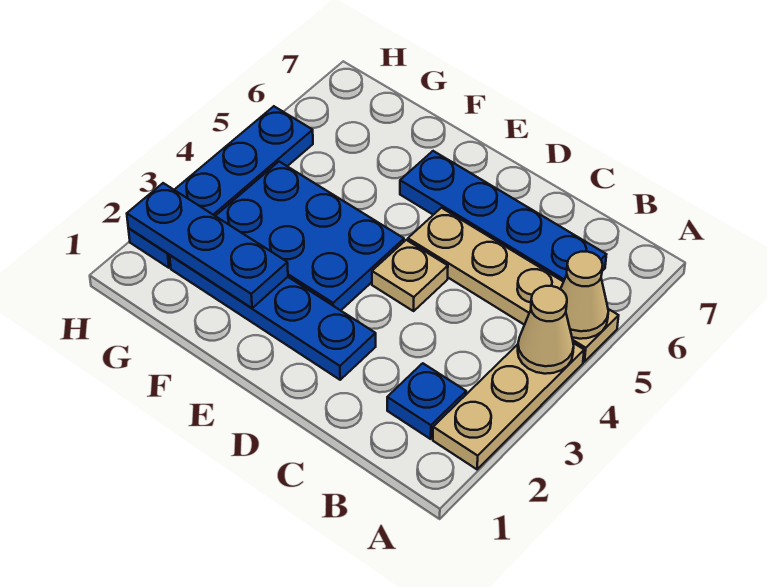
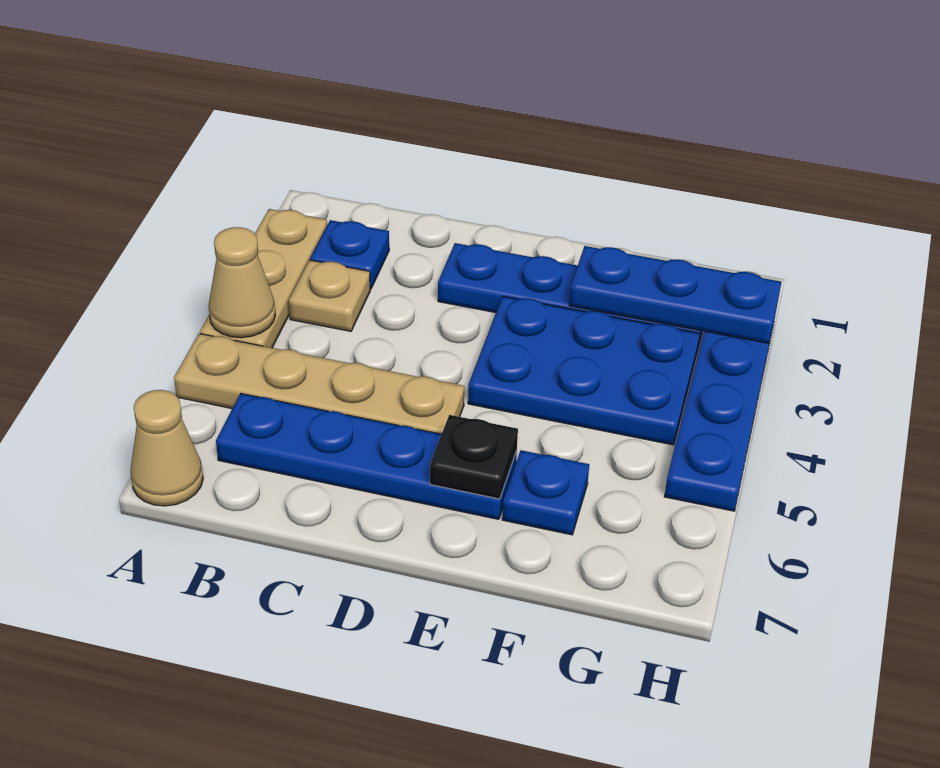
tan 1x1 cone [561,252,608,339] -> tan 1x1 cone moved to [130,390,203,506]
tan 1x1 plate [372,240,448,311] -> tan 1x1 plate moved to [289,260,370,331]
none -> black 1x1 plate [430,415,518,499]
none -> blue 1x1 plate [502,450,589,535]

